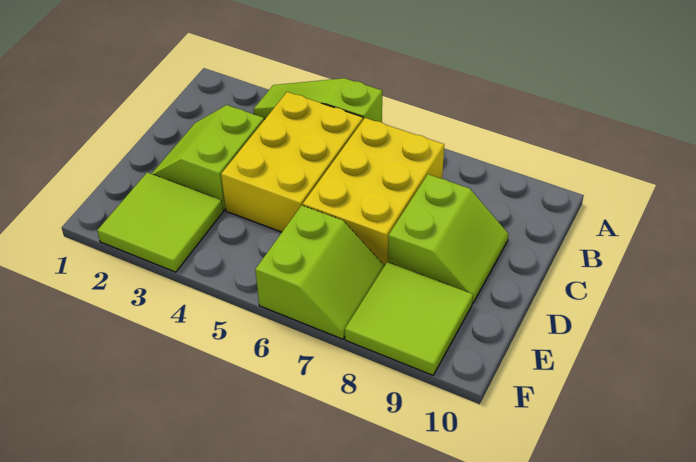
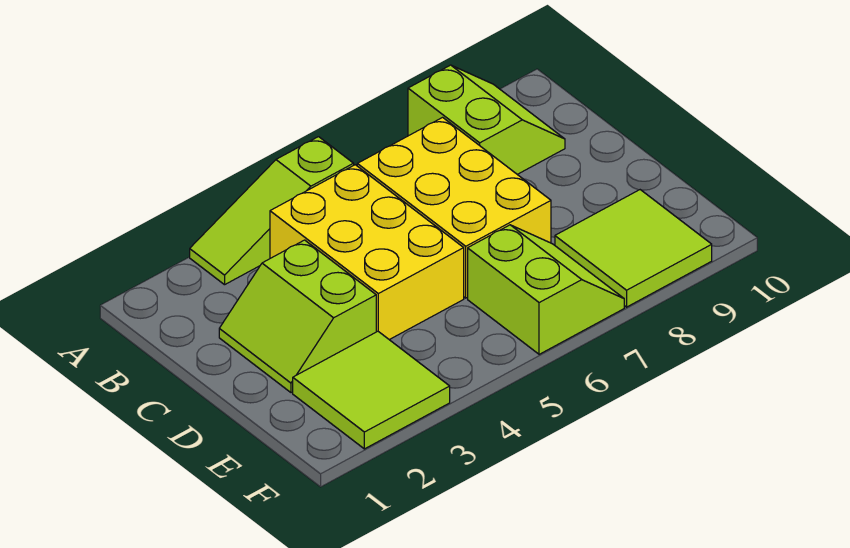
lime 2x2 slope [388,174,509,304] -> lime 2x2 slope moved to [408,65,565,174]

